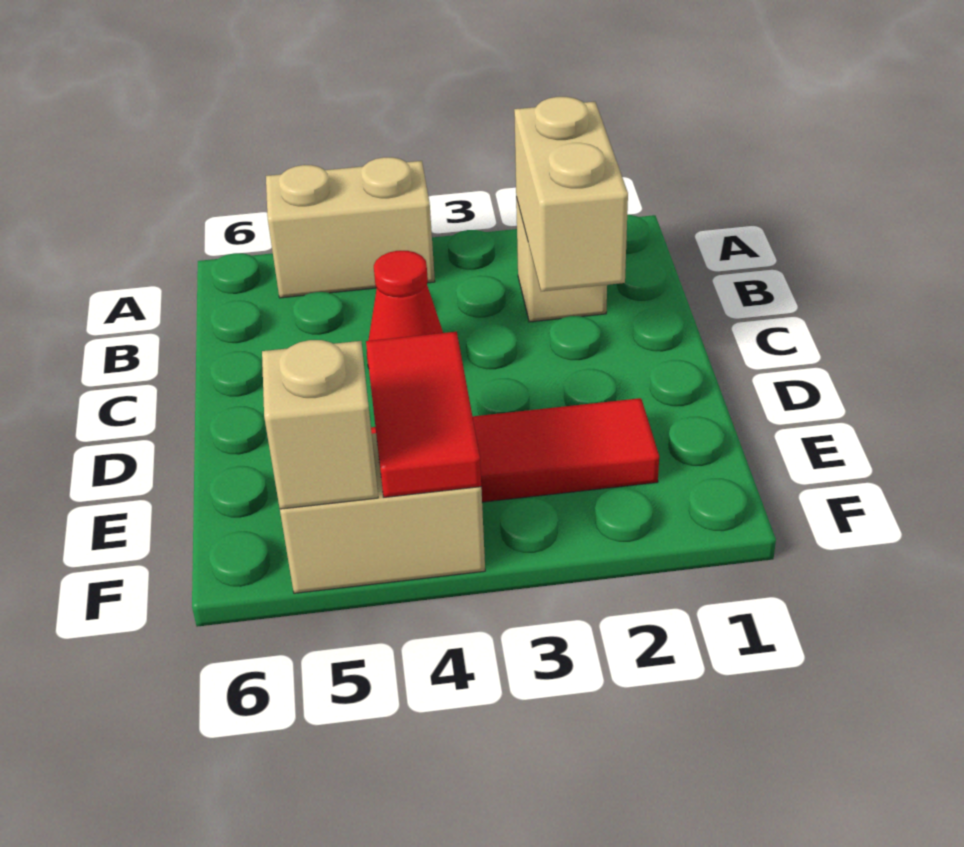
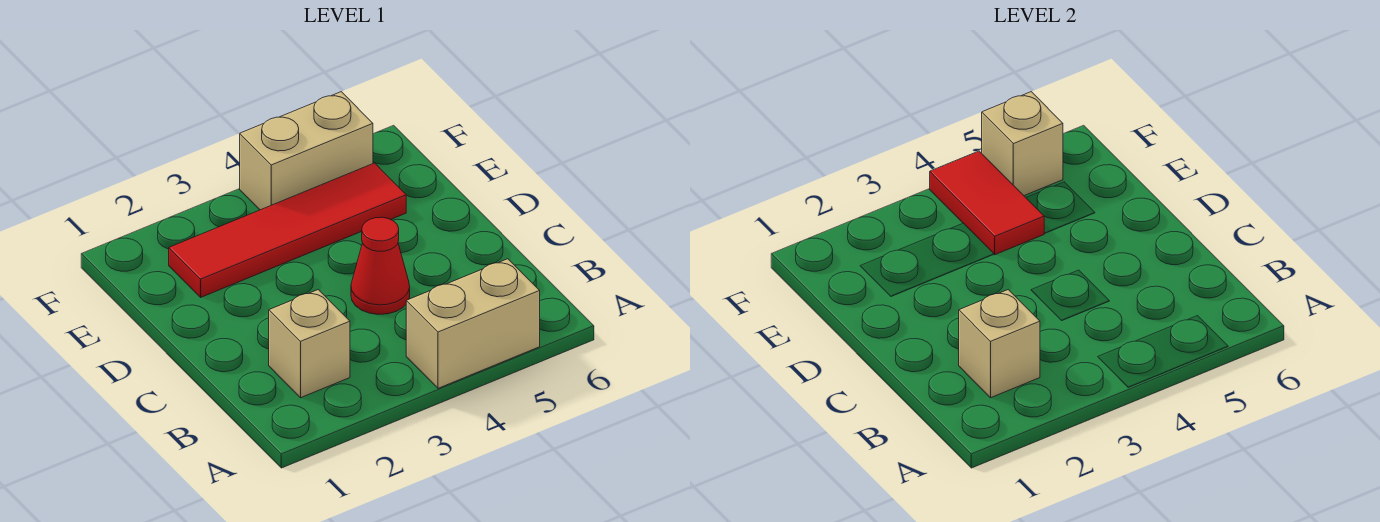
tan 1x2 brick [514,97,628,292] -> tan 1x1 brick [959,290,1040,398]

